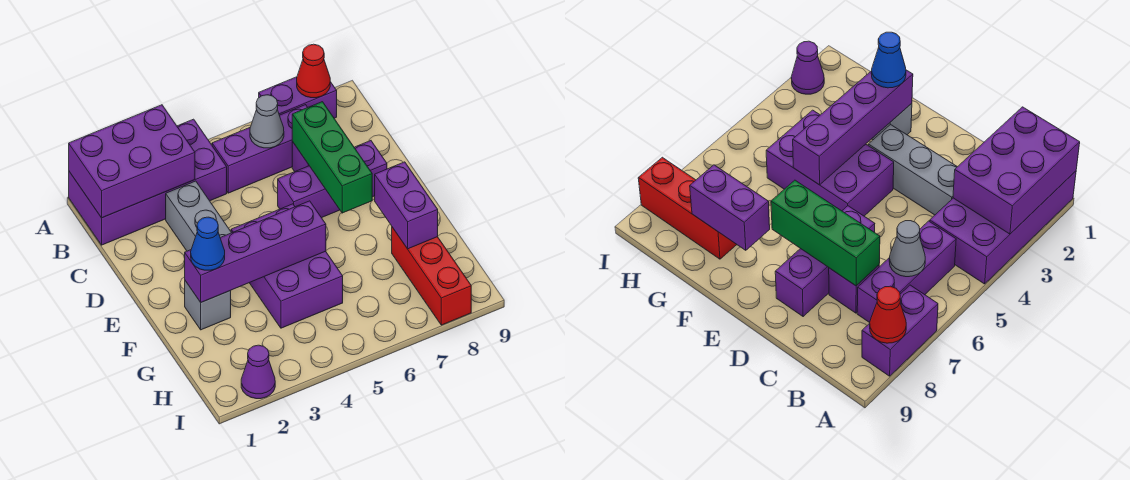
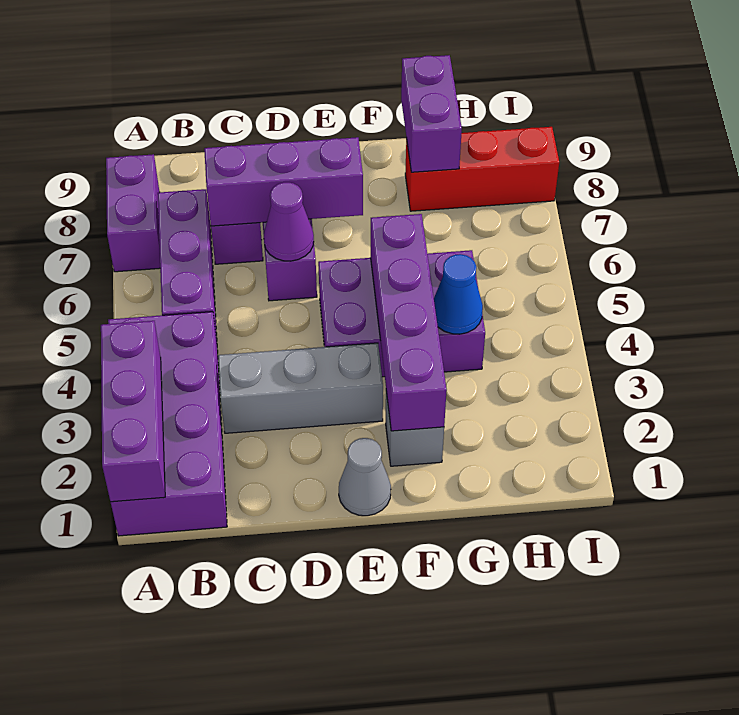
purple 2x3 brick [69,105,195,218] -> purple 1x3 brick [101,321,165,502]
red 1x1 cone [297,44,330,98] -> none
grey 1x1 cone [250,95,284,148] -> grey 1x1 cone moved to [339,438,391,516]
green 1x3 brick [292,102,372,213] -> purple 1x3 brick [204,137,363,226]
blue 1x1 cone [191,217,225,270] -> blue 1x1 cone moved to [434,254,483,334]
purple 1x2 brick [375,162,438,249] -> purple 1x2 brick turned to [401,55,462,172]
purple 1x1 cone [241,345,275,399] -> purple 1x1 cone moved to [264,182,314,261]

